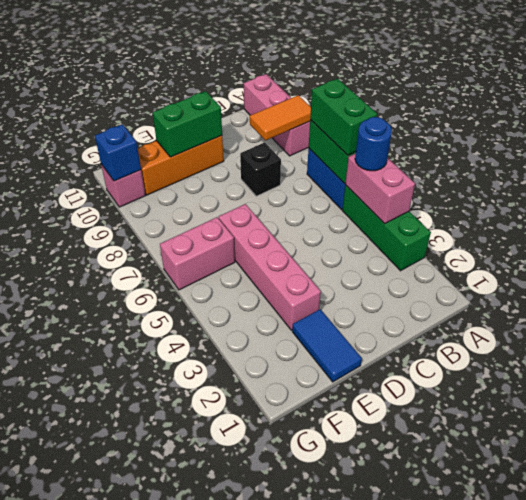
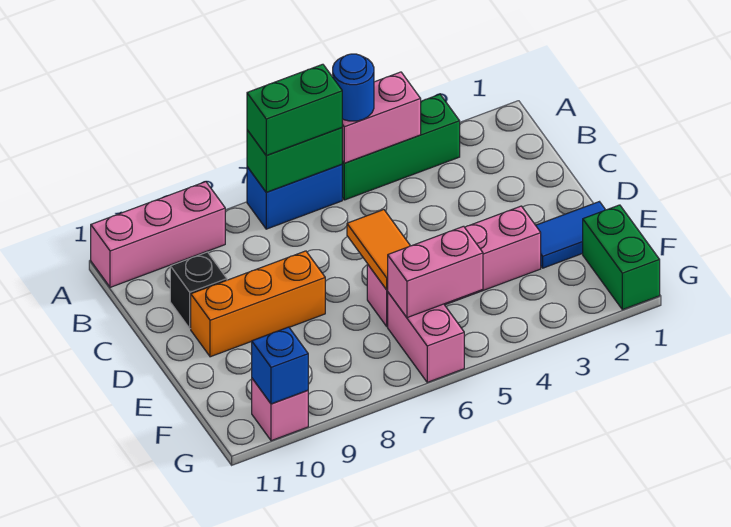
orange 1x2 tile [250,95,311,140] -> orange 1x2 tile moved to [347,210,410,290]
black 1x1 brick [240,143,281,196] -> black 1x1 brick moved to [170,252,227,329]
orange 1x3 brick [138,136,224,195] -> orange 1x3 brick turned to [191,251,325,357]
green 1x2 brick [153,91,222,157] -> green 1x2 brick moved to [583,205,660,310]
none -> pink 1x2 brick [388,226,483,318]

